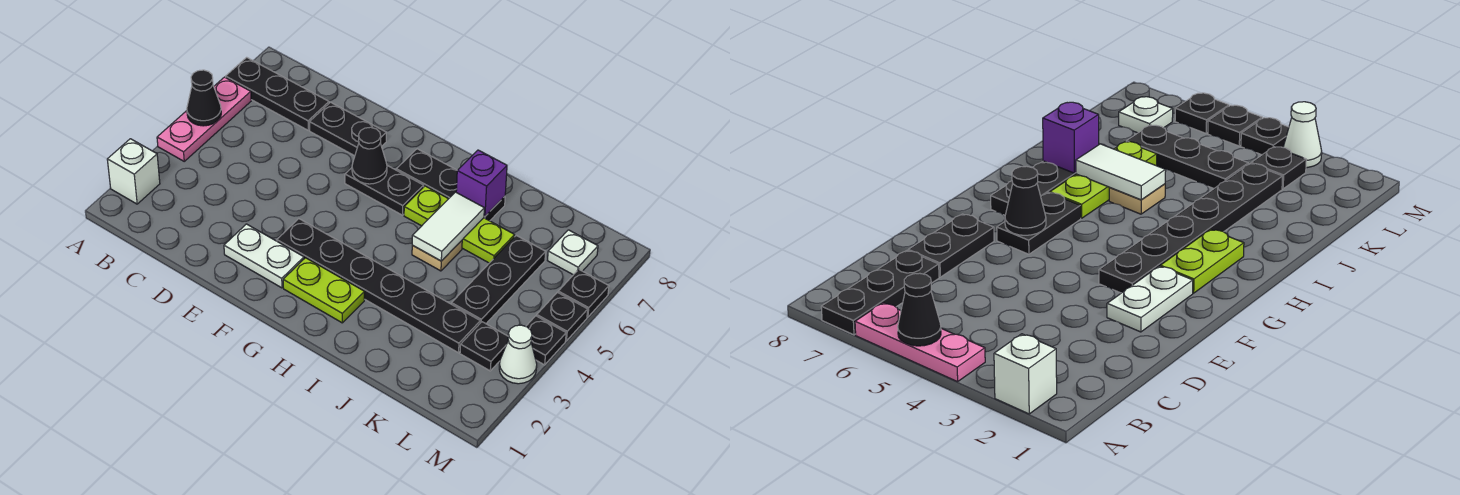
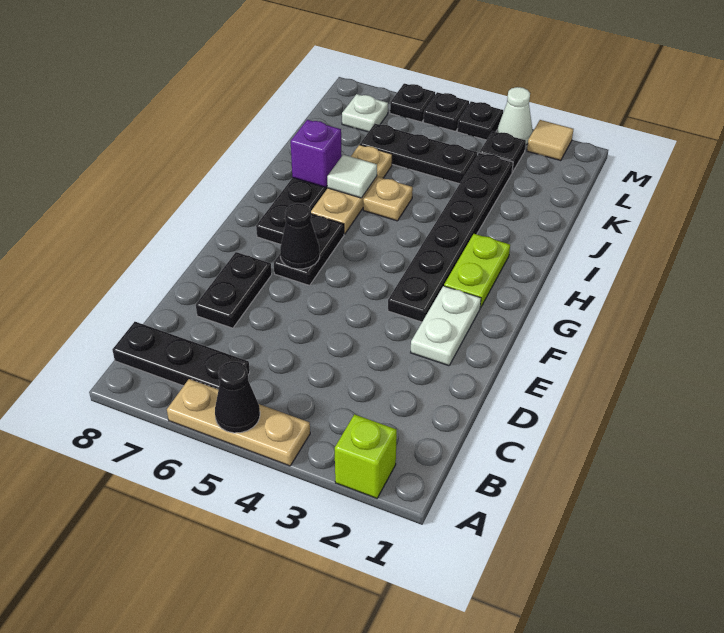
white 1x1 brick [107,139,160,204] -> lime 1x1 brick [335,414,397,498]
pink 1x3 plate [157,77,251,161] -> tan 1x3 plate [167,379,310,466]
black 1x3 plate [226,57,329,130] -> black 1x3 plate turned to [112,322,250,390]
lime 1x3 plate [404,186,515,263] -> tan 1x3 plate [311,145,392,234]
white 1x2 tile [412,192,484,261] -> white 1x1 tile [327,155,377,198]
none -> tan 1x1 tile [527,120,573,161]

